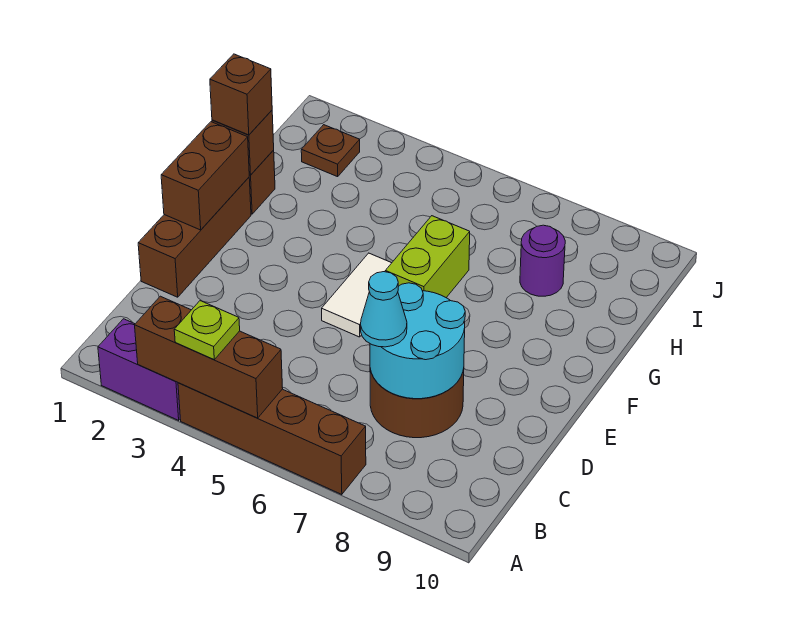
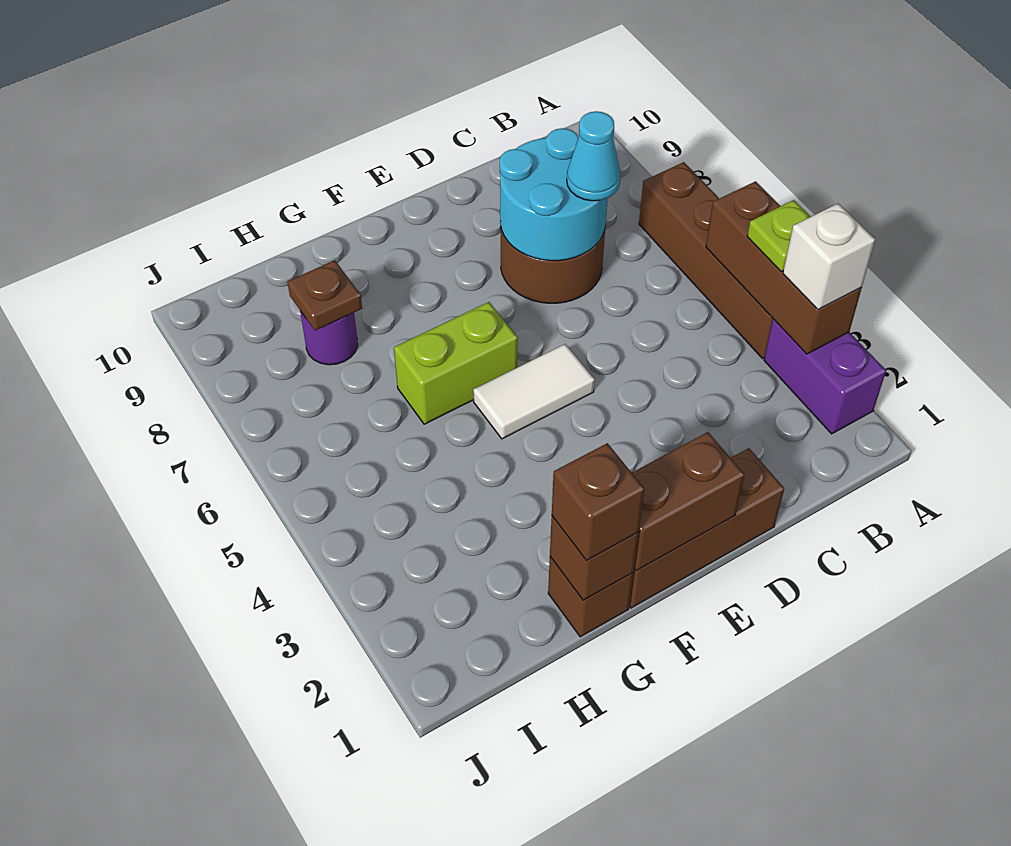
none -> white 1x1 brick [783,203,875,310]
brown 1x1 plate [301,125,360,177] -> brown 1x1 plate moved to [288,260,362,330]

